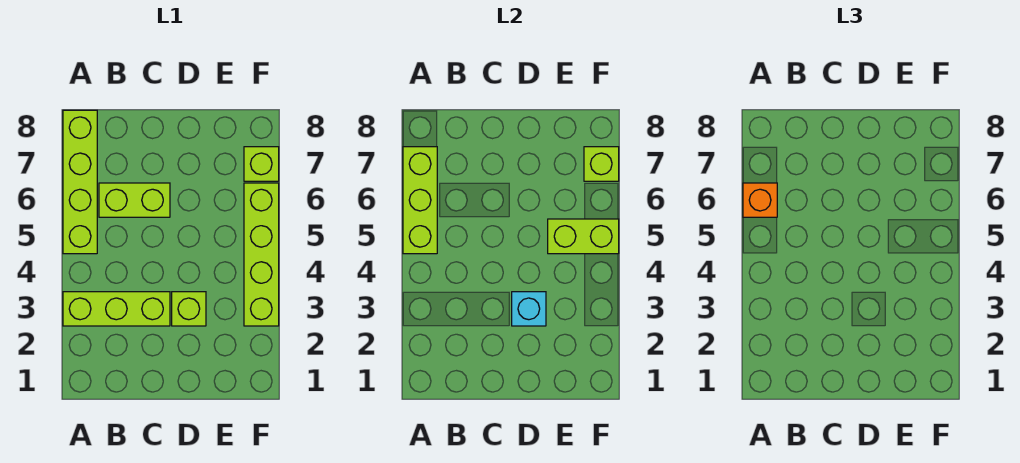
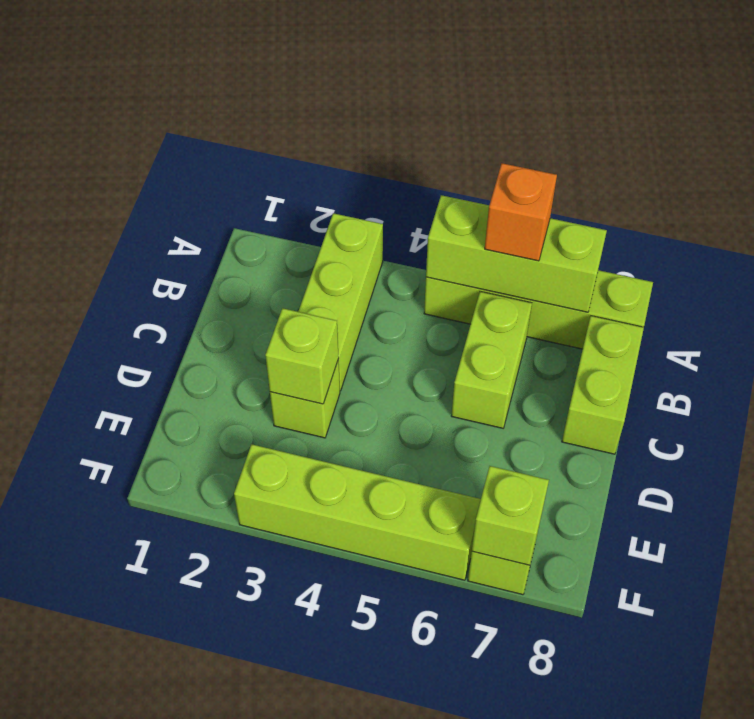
cyan 1x1 brick [512,292,546,326] -> lime 1x1 brick [265,308,339,404]
lime 1x2 brick [548,219,619,254] -> lime 1x2 brick moved to [562,316,644,454]

